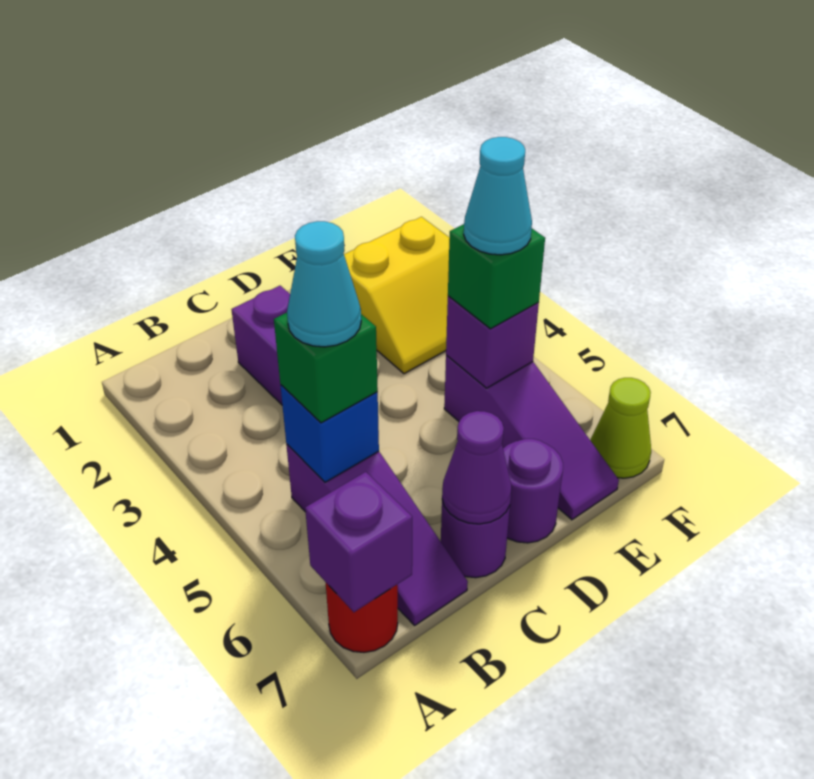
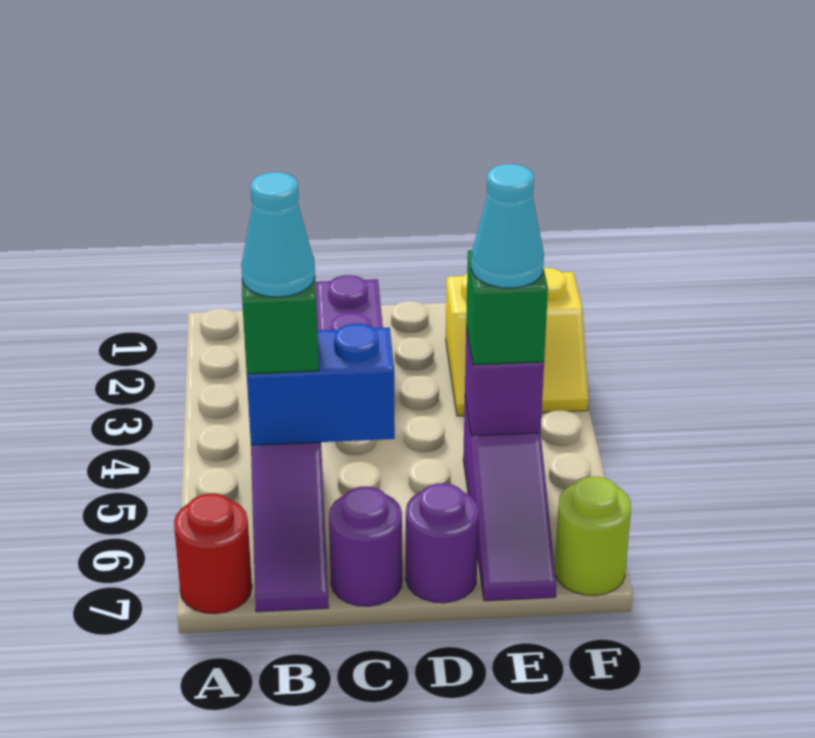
purple 1x1 brick [305,472,412,612] -> none
blue 1x1 brick [280,385,379,482] -> blue 1x2 brick [247,323,395,445]
purple 1x1 cone [442,411,512,524] -> none
lime 1x1 cone [590,378,651,478] -> lime 1x1 round brick [555,476,631,596]

